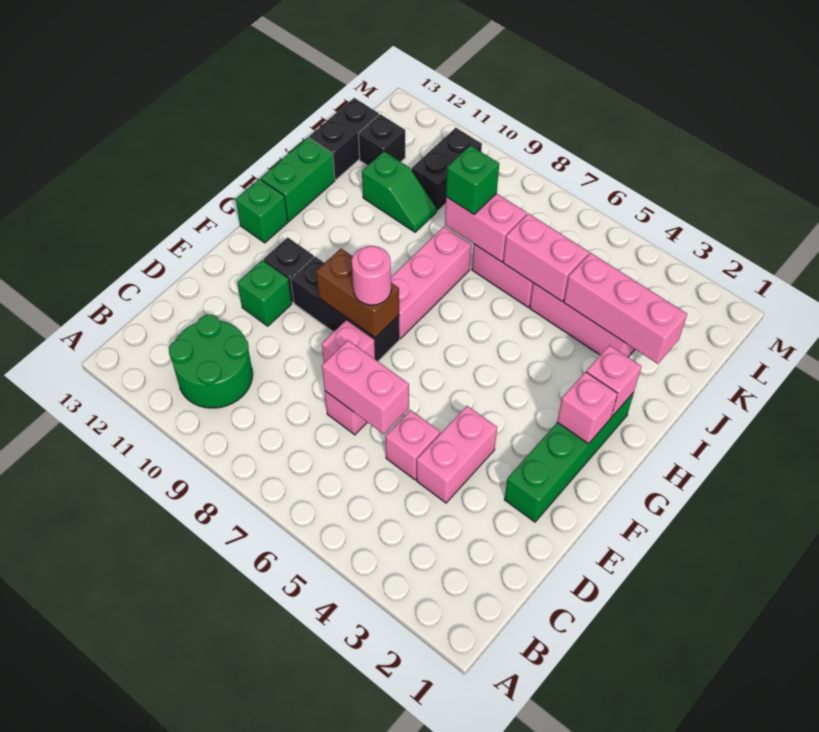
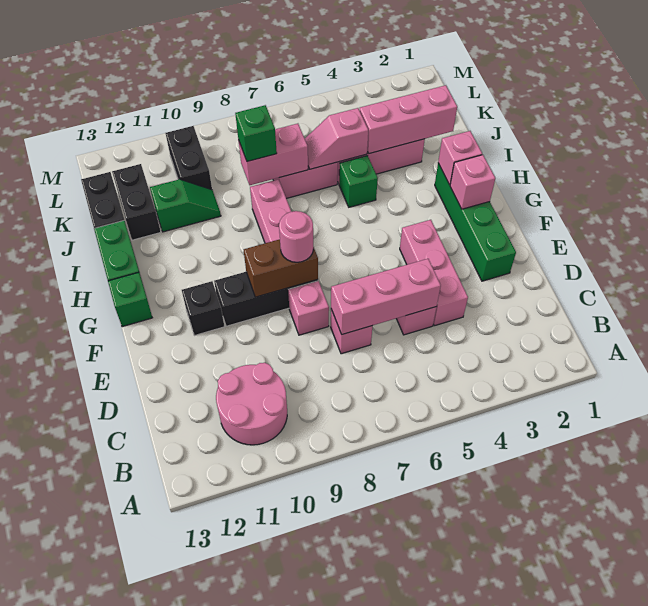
green 2x2 round brick [169,315,253,408] -> pink 2x2 round brick [216,363,287,445]
pink 1x2 brick [417,406,497,503] -> pink 1x3 brick [400,220,468,326]
pink 1x2 brick [322,340,409,434] -> pink 1x3 brick [331,259,441,334]
green 1x1 brick [237,260,292,326] -> green 1x1 brick moved to [339,156,378,207]
pink 1x2 brick [503,214,589,301] -> pink 1x2 slope [305,108,368,169]
black 1x1 brick [358,114,405,166] -> black 1x2 brick [112,164,161,240]

